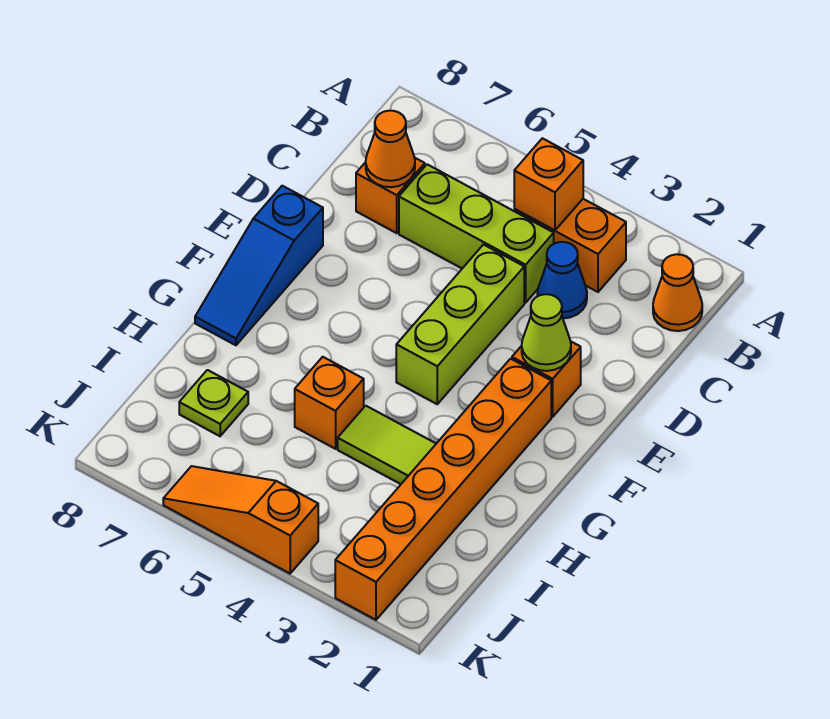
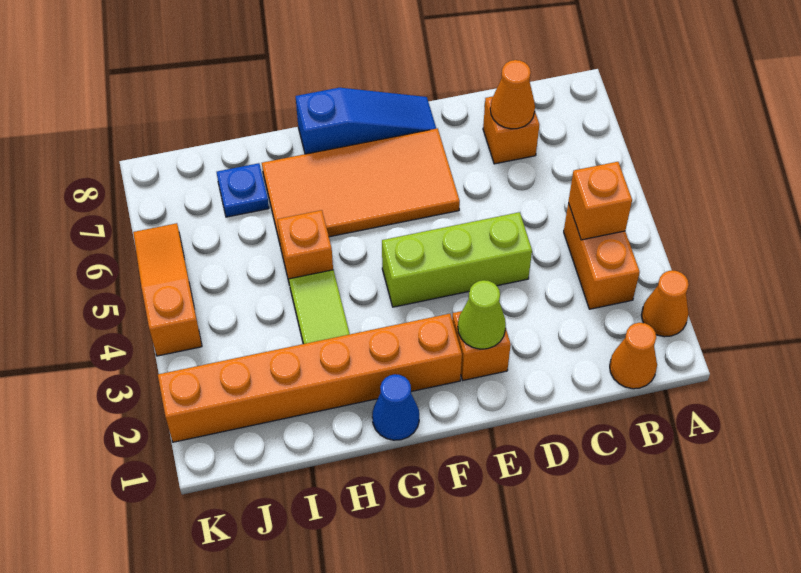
none -> orange 1x1 cone [642,270,689,337]
blue 1x1 cone [537,242,587,318] -> blue 1x1 cone moved to [372,374,419,440]
lime 1x3 brick [399,164,554,303] -> none
none -> orange 2x4 tile [262,128,460,243]
blue 1x3 slope [195,186,323,345] -> blue 1x3 slope turned to [296,88,436,154]
lime 1x1 plate [179,370,248,436] -> blue 1x1 plate [217,163,269,217]

